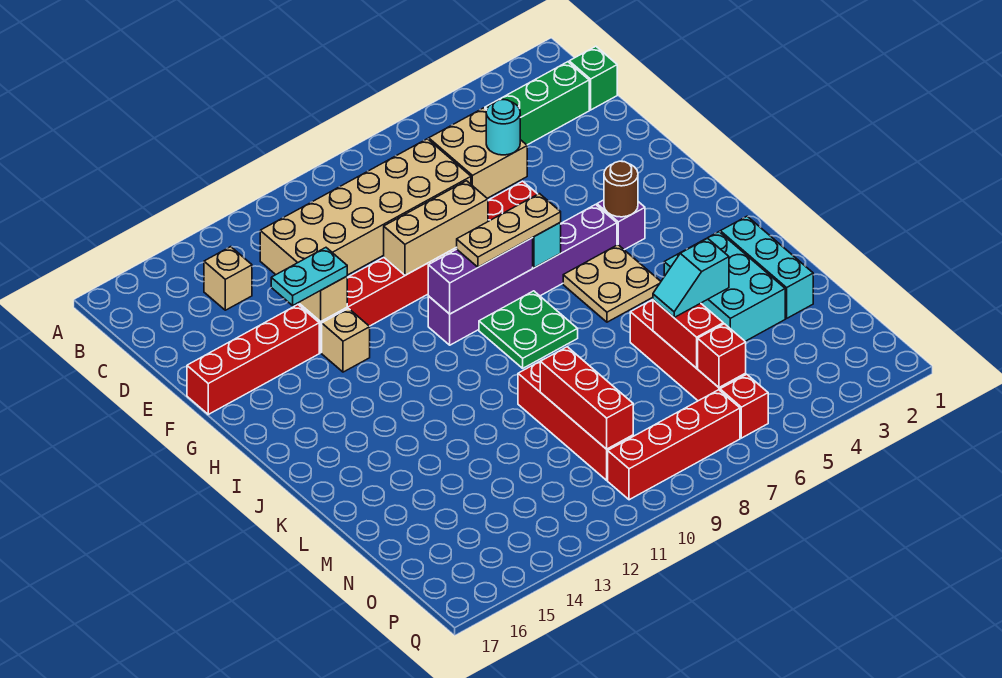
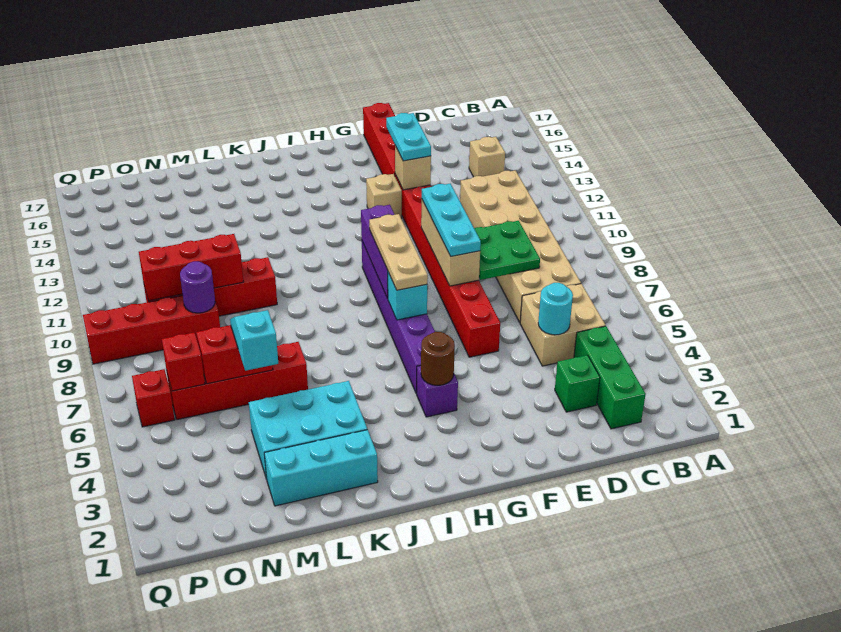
green 1x1 brick [569,46,617,110] -> green 1x1 brick moved to [555,355,600,412]
none -> cyan 1x3 plate [422,184,481,256]
tan 2x2 plate [563,245,661,322] -> none
green 2x2 plate [479,291,578,368] -> green 2x2 plate moved to [474,221,540,280]
none -> purple 1x1 round brick [180,261,215,313]
red 1x4 brick [608,390,740,500] -> red 1x4 brick turned to [83,296,220,364]

